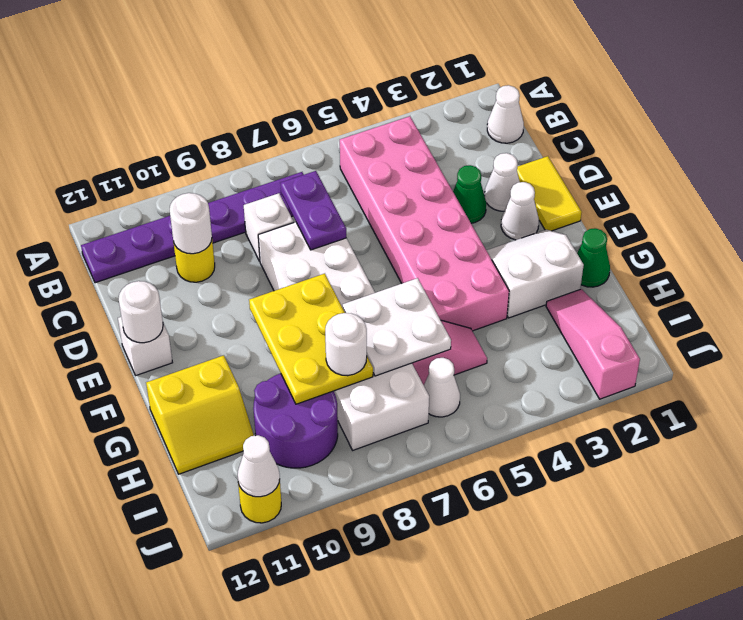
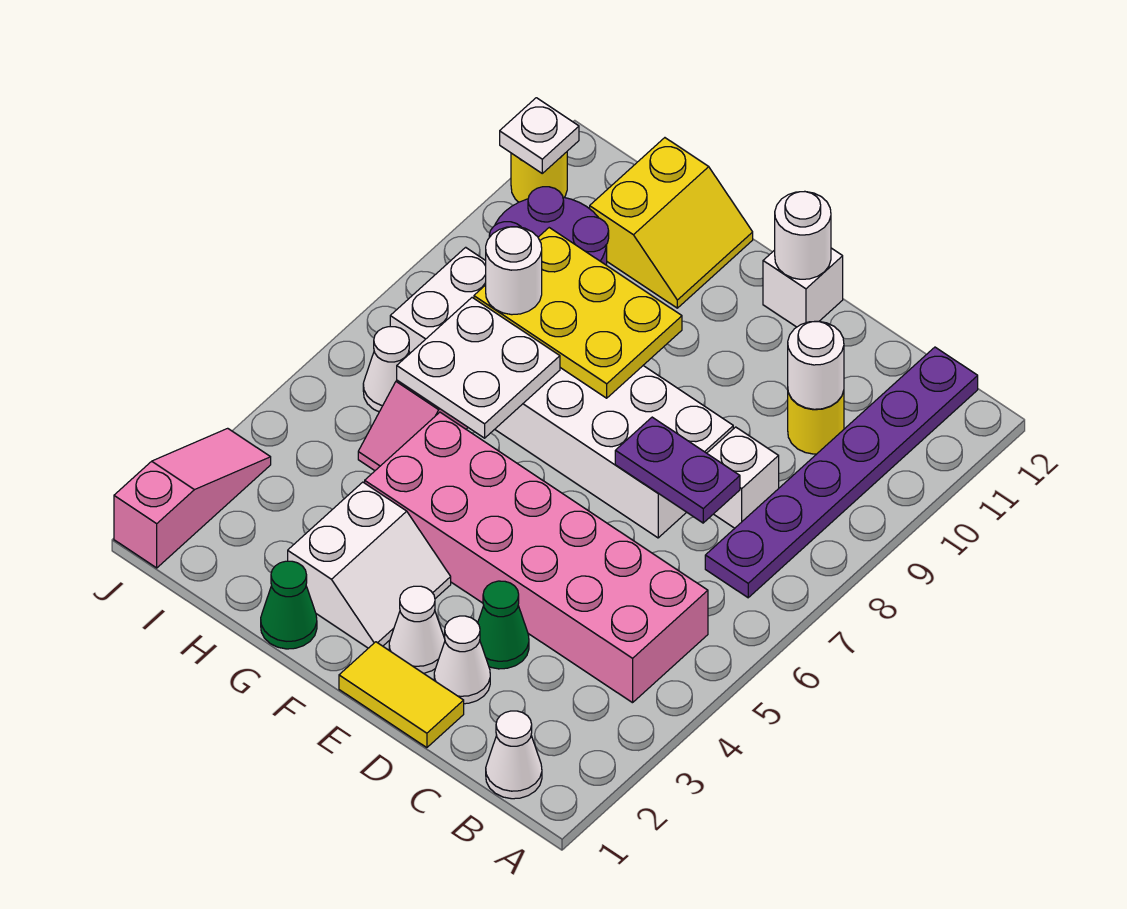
yellow 2x2 slope [146,355,254,474] -> yellow 2x2 slope turned to [590,138,753,308]
pink 1x3 slope [546,289,640,399] -> pink 1x3 slope turned to [114,428,271,568]
white 1x1 cone [237,435,280,497] -> white 1x1 plate [500,98,579,173]

